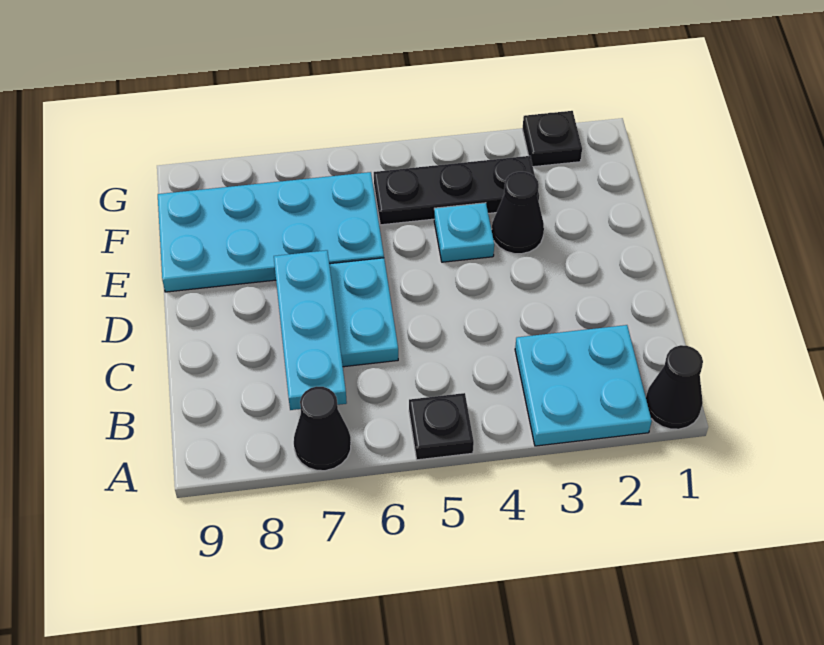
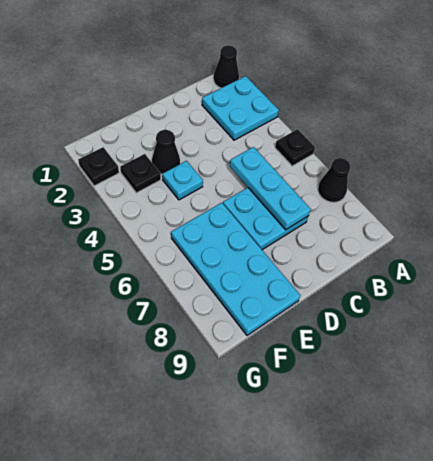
cyan 1x3 plate [274,250,347,410] -> cyan 1x3 plate turned to [230,147,311,230]
black 1x3 plate [374,156,539,225] -> black 1x1 plate [120,154,161,193]

